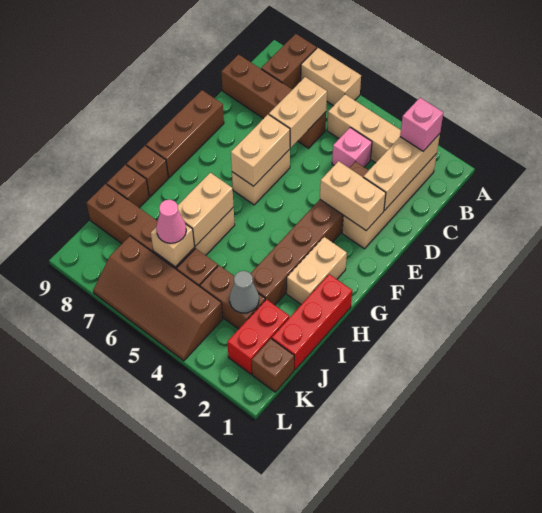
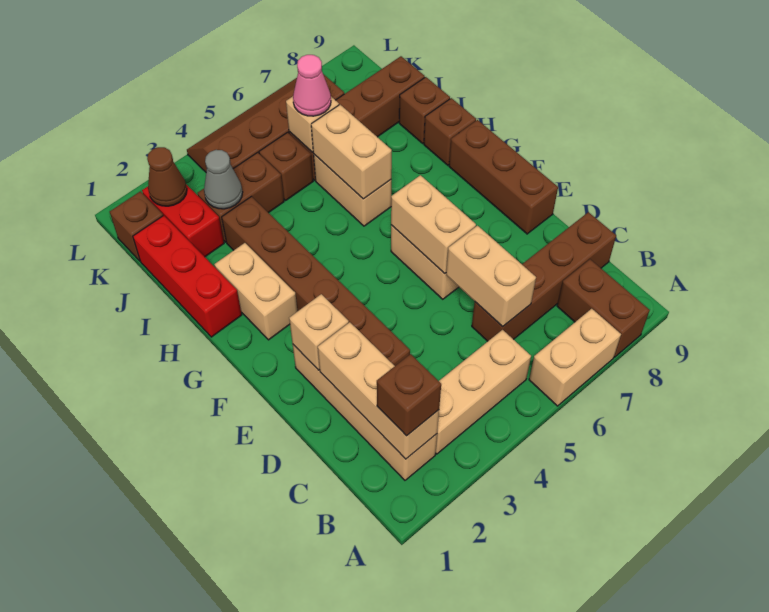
pink 1x1 brick [400,98,443,151] -> brown 1x1 brick [377,354,441,436]
pink 1x1 brick [332,128,372,168] -> none
tan 1x2 brick [320,161,386,231] -> tan 1x1 brick [289,294,349,370]
none -> brown 1x1 cone [147,147,187,206]

